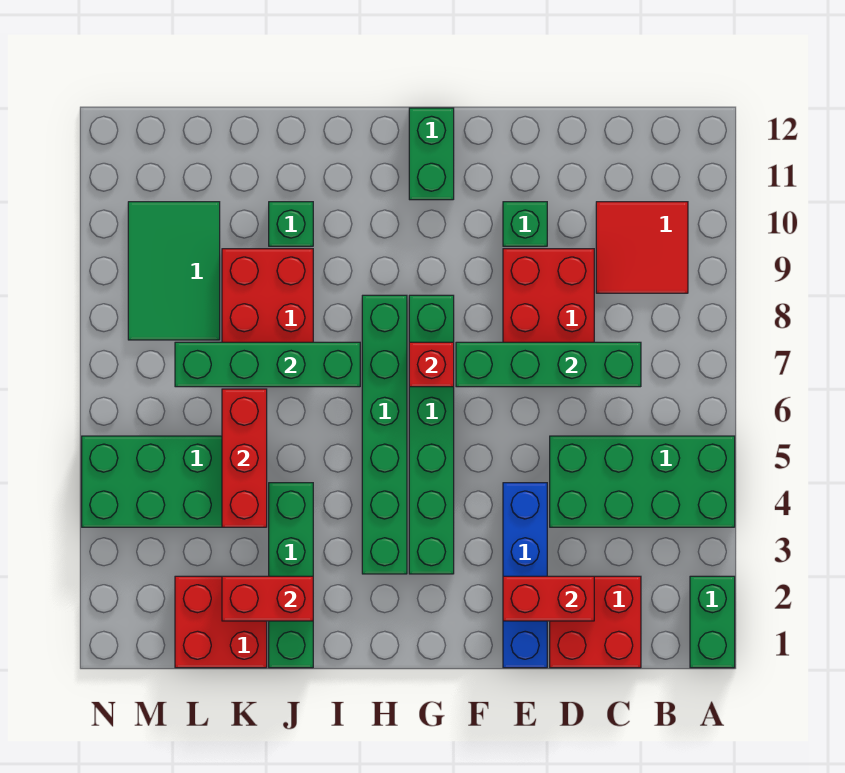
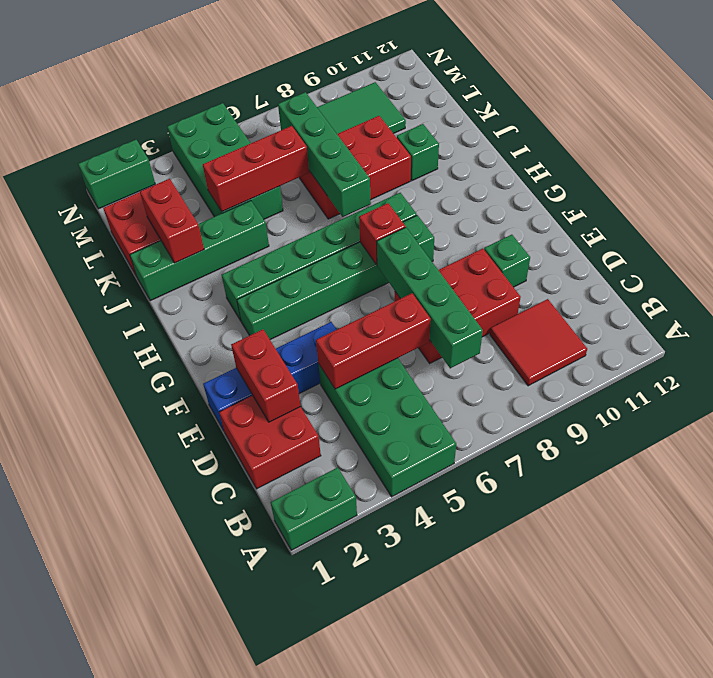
none -> red 1x3 brick [316,293,431,389]
green 1x2 brick [409,108,454,200] -> green 1x2 brick moved to [78,140,155,209]

